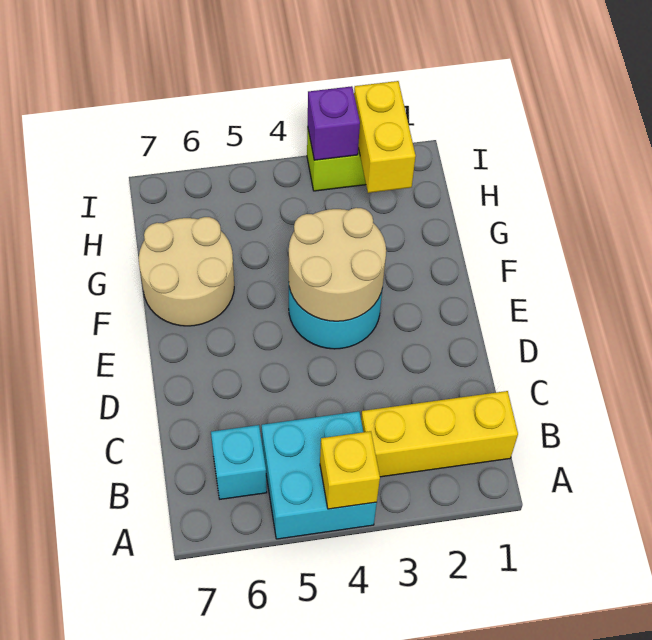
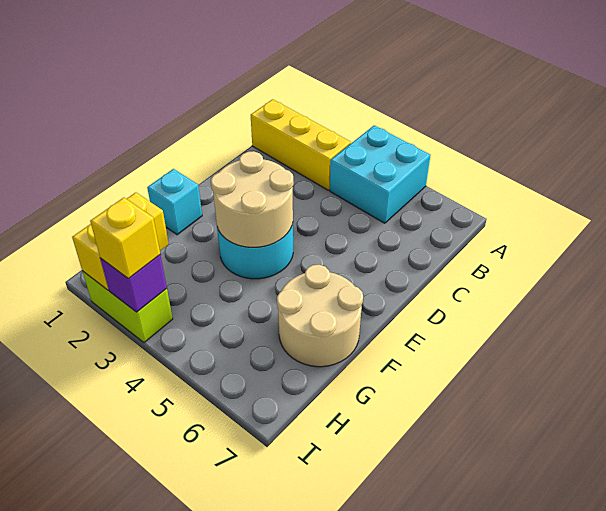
yellow 1x1 brick [320,431,380,509] -> yellow 1x1 brick moved to [90,197,160,279]
cyan 1x1 brick [211,425,267,499] -> cyan 1x1 brick moved to [147,169,202,235]

